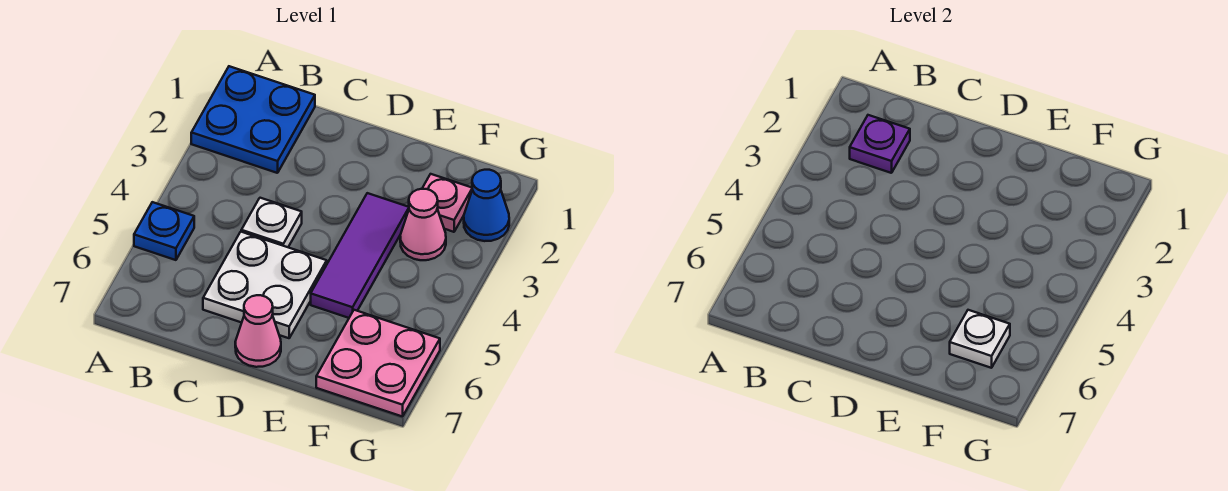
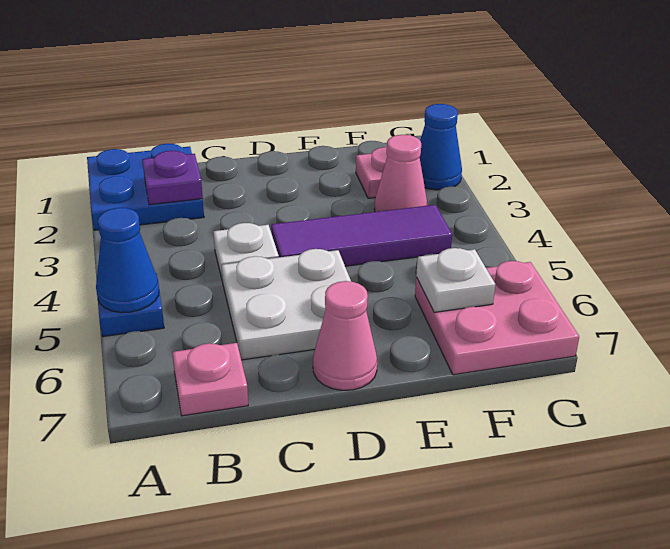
none -> blue 1x1 cone [96,208,159,313]
none -> pink 1x1 plate [172,343,248,416]
purple 1x3 tile [311,193,409,318] -> purple 1x3 tile turned to [271,205,452,266]

